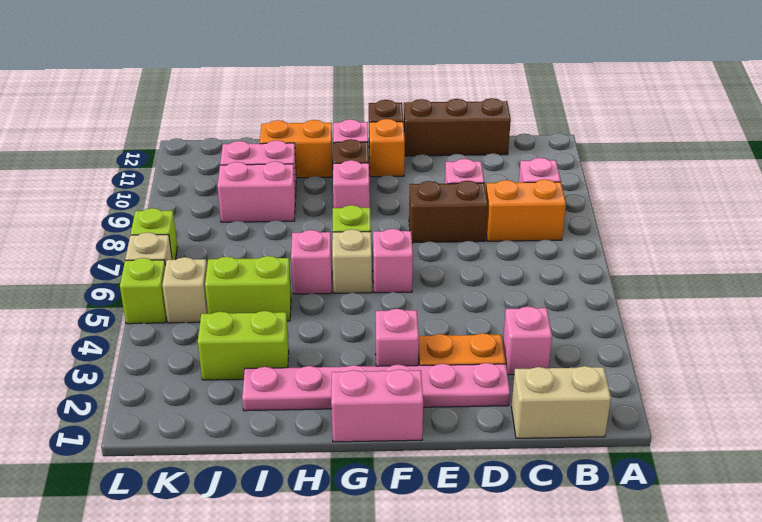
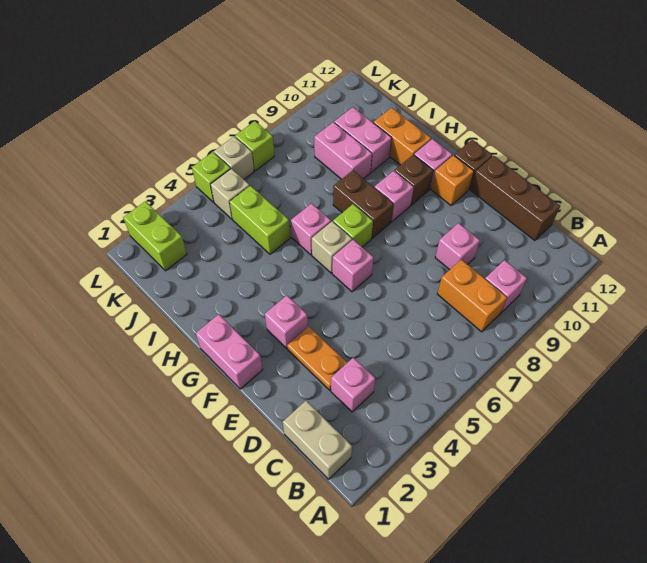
pink 1x6 plate [242,363,510,411] -> none
brown 1x2 brick [409,181,488,243] -> brown 1x2 brick moved to [333,170,394,238]
lime 1x2 brick [198,311,289,380] -> lime 1x2 brick moved to [123,201,187,271]

